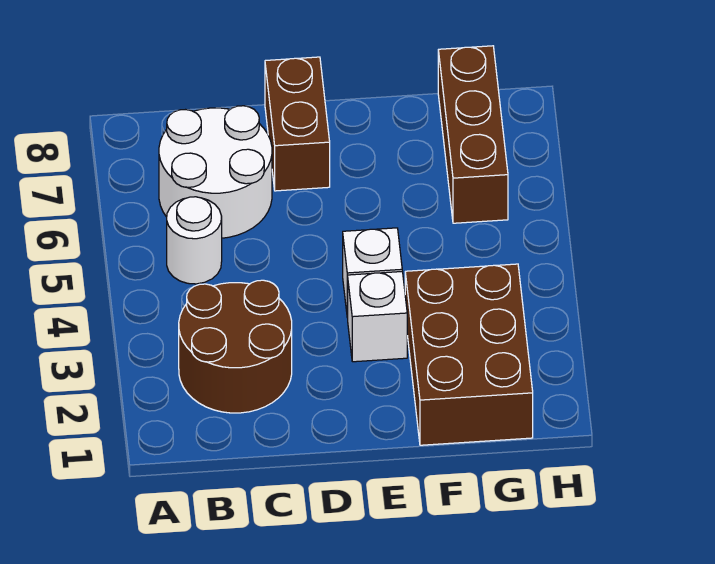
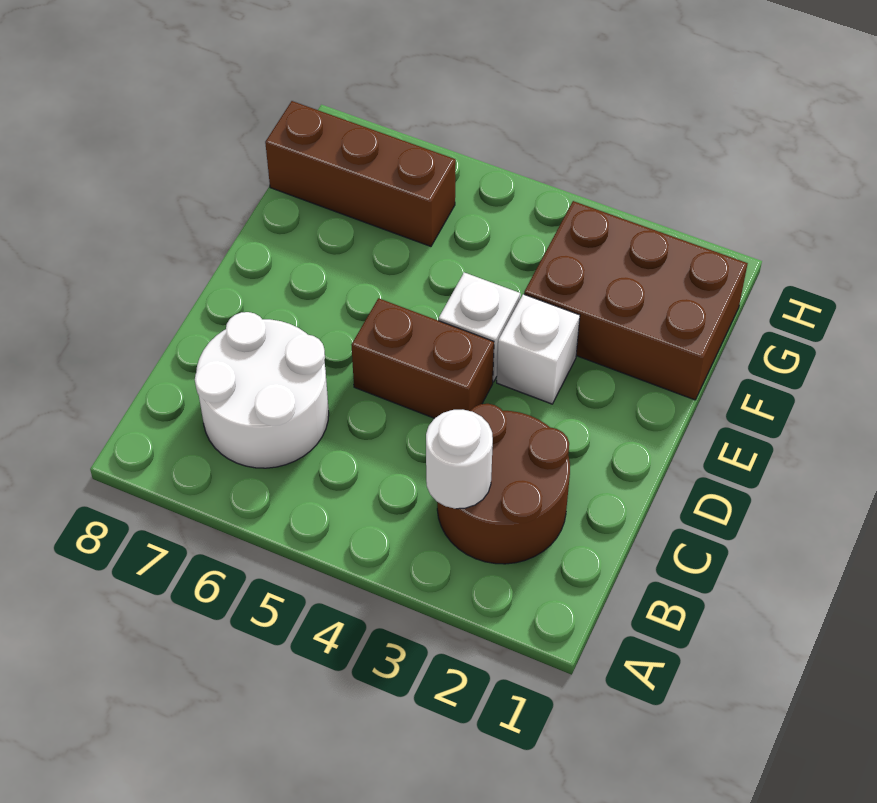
white 1x1 round brick [167,197,222,284] -> white 1x1 round brick moved to [426,410,493,509]
brown 1x2 brick [265,57,330,191] -> brown 1x2 brick moved to [352,298,494,418]

